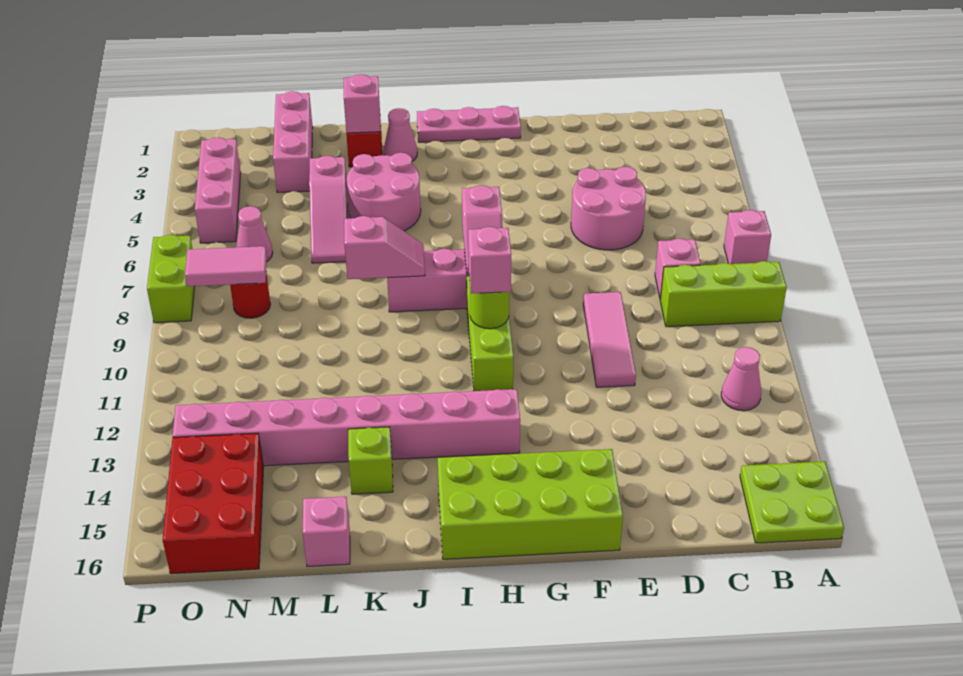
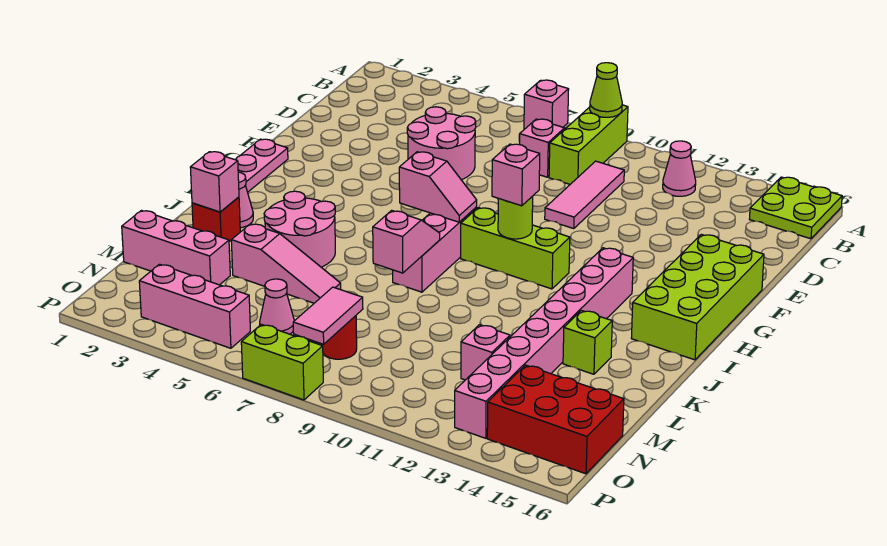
none -> lime 1x1 cone [590,63,622,117]
pink 1x3 tile [583,292,636,387] -> pink 1x3 tile turned to [545,161,624,229]
pink 1x1 brick [303,497,350,566] -> pink 1x1 brick moved to [461,325,510,380]

